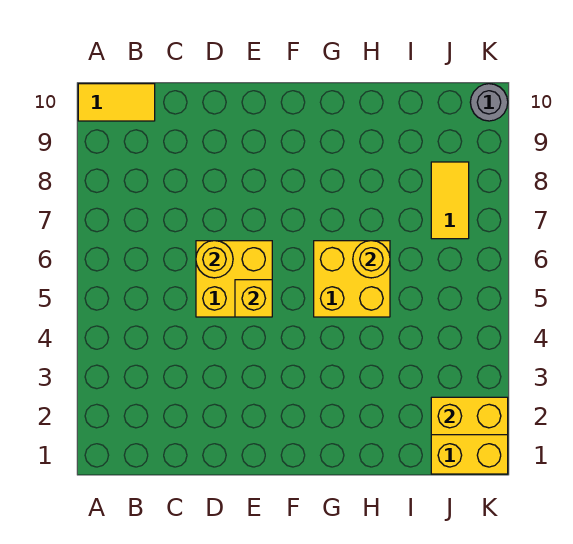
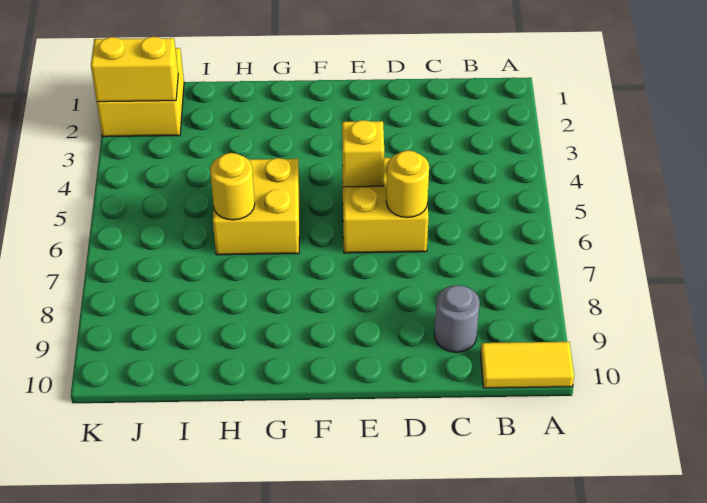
yellow 1x2 tile [431,162,469,239] -> none
grey 1x1 round brick [470,84,508,121] -> grey 1x1 round brick moved to [434,285,480,352]

